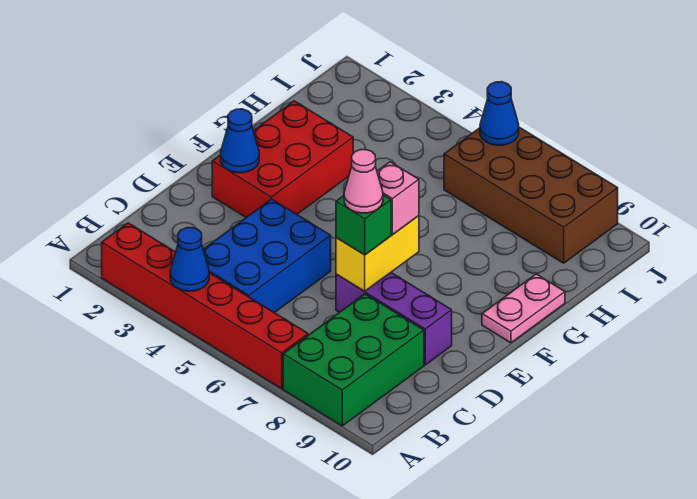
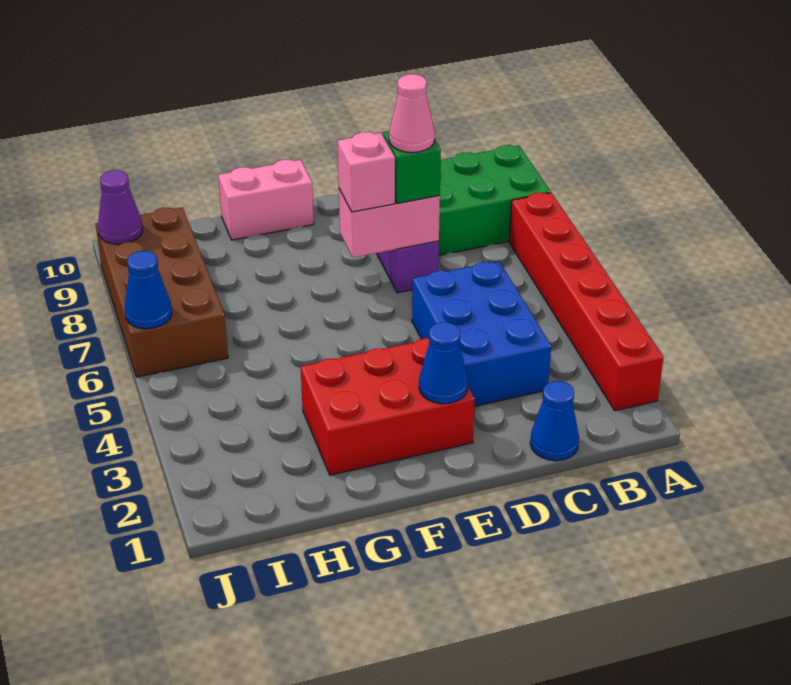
blue 1x1 cone [170,228,209,291] -> blue 1x1 cone moved to [530,381,579,461]
blue 2x3 brick [203,199,331,313] -> blue 2x3 brick turned to [412,261,551,406]
yellow 1x2 brick [336,216,419,291] -> pink 1x2 brick [339,189,440,258]
pink 1x2 plate [482,274,565,343] -> pink 1x2 brick [218,160,314,240]
none -> purple 1x1 cone [98,170,143,244]

